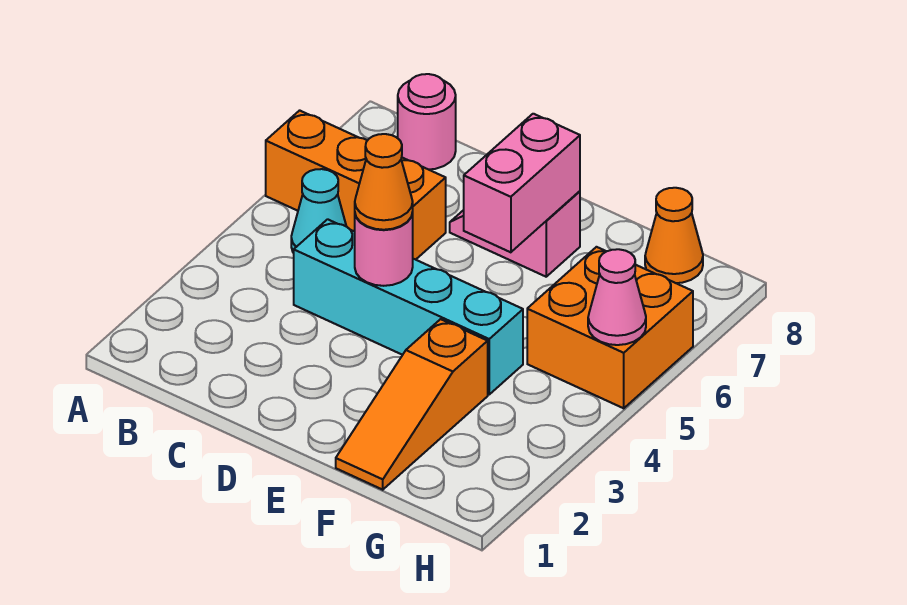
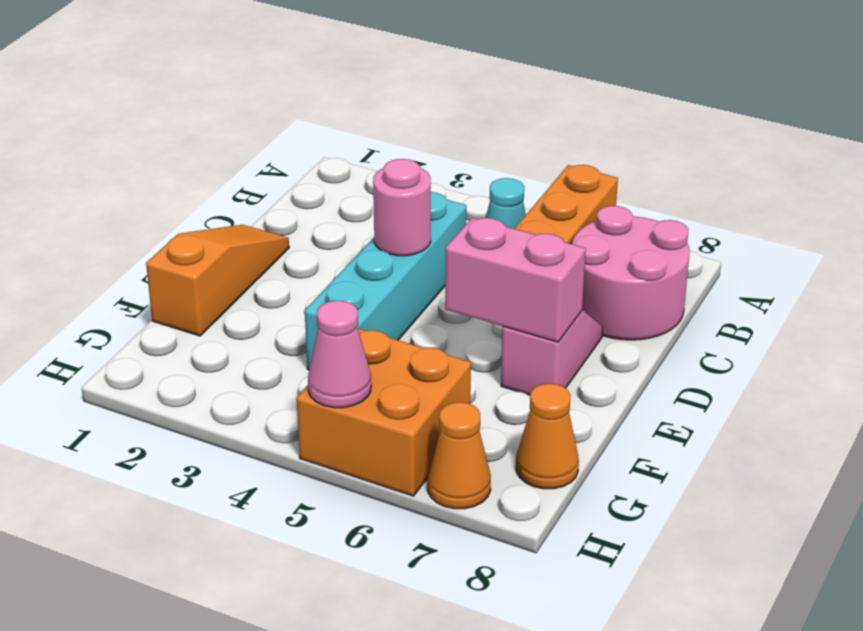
pink 1x1 round brick [398,74,456,170] -> pink 2x2 round brick [572,206,690,340]
orange 1x1 cone [355,134,413,230] -> orange 1x1 cone moved to [428,402,491,509]
orange 1x3 slope [336,319,488,490] -> orange 1x3 slope turned to [146,225,289,336]

